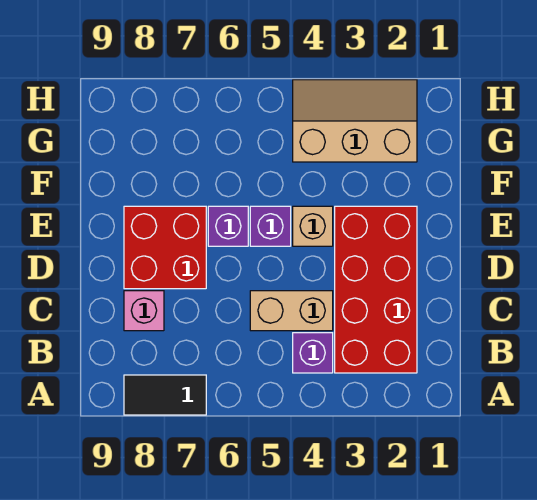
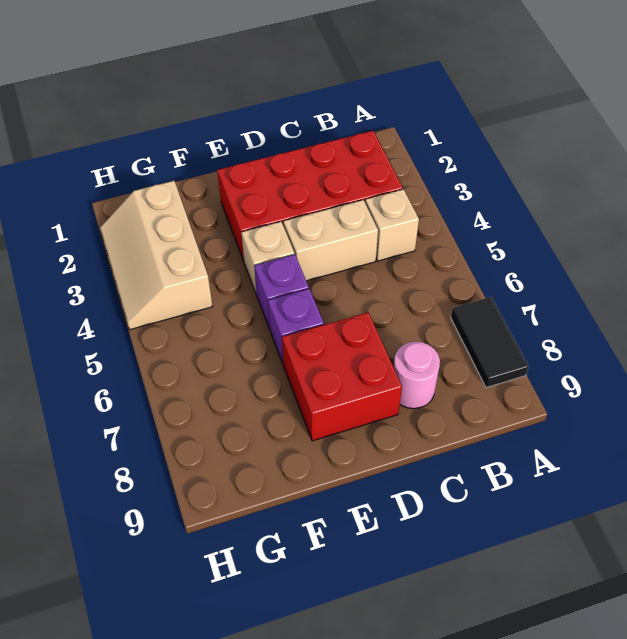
purple 1x1 brick [293,333,333,373] -> tan 1x1 brick [365,189,419,261]
tan 1x2 brick [250,291,333,331] -> tan 1x2 brick turned to [283,200,378,281]
pink 1x1 brick [124,291,164,331] -> pink 1x1 round brick [394,342,440,409]

